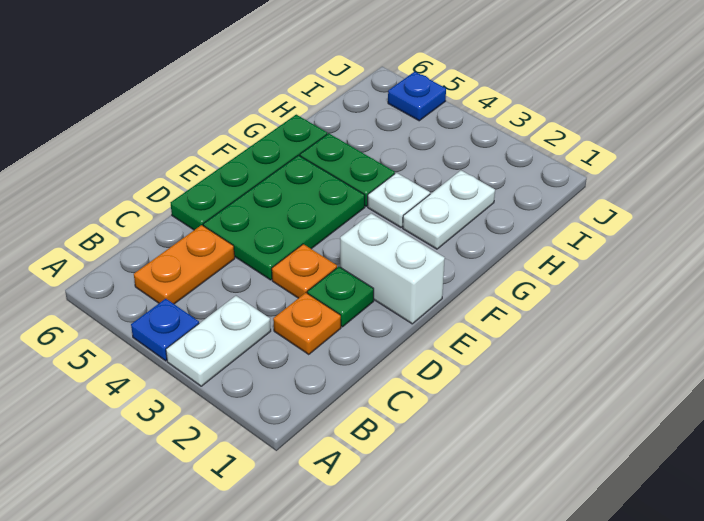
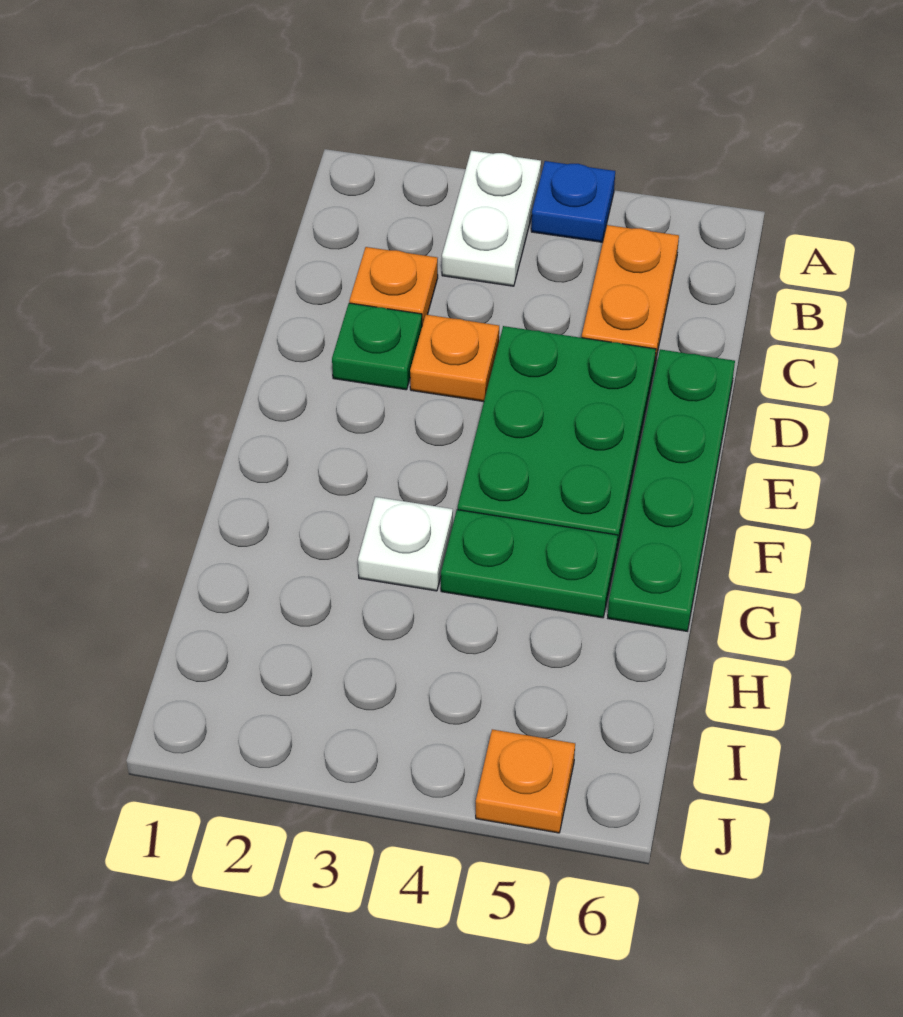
white 1x2 brick [340,213,445,324] -> none
white 1x2 plate [403,170,495,249] -> none
blue 1x1 plate [388,72,446,121] -> orange 1x1 plate [476,729,575,833]

